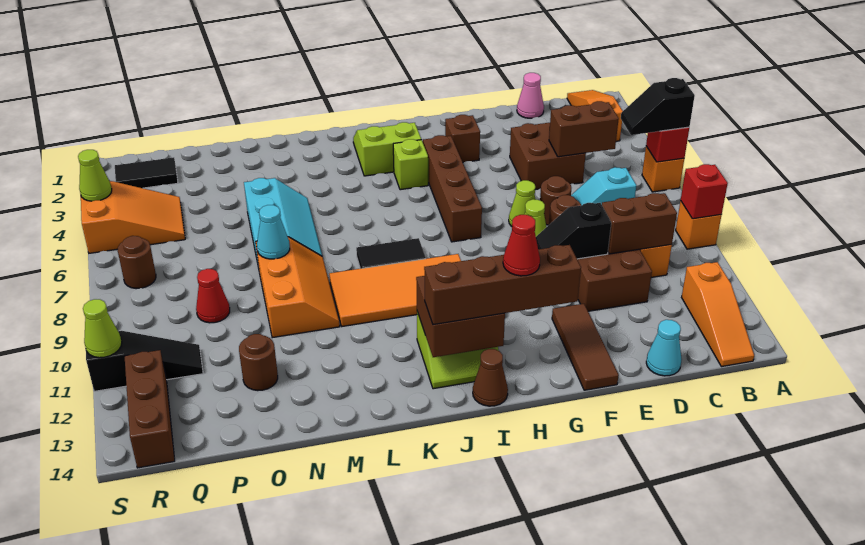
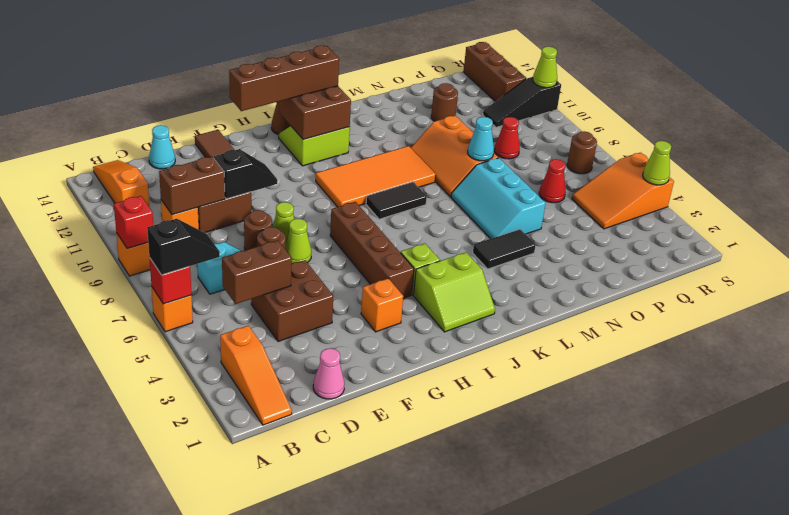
brown 1x1 brick [445,115,480,162] -> orange 1x1 brick [361,278,403,332]
red 1x1 cone [503,215,540,276] -> red 1x1 cone moved to [539,159,566,203]
black 1x2 tile [115,157,178,188] -> black 1x2 tile moved to [473,229,536,269]

